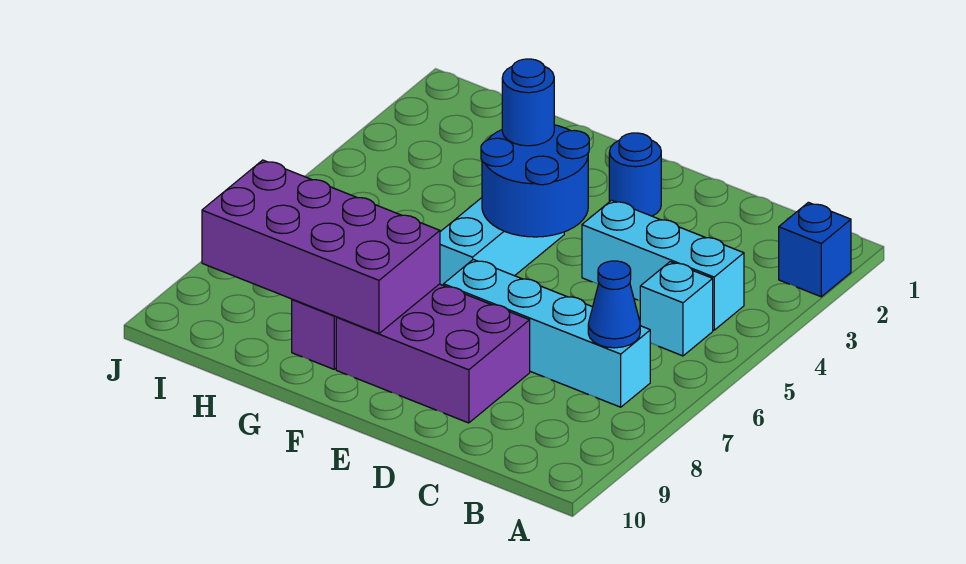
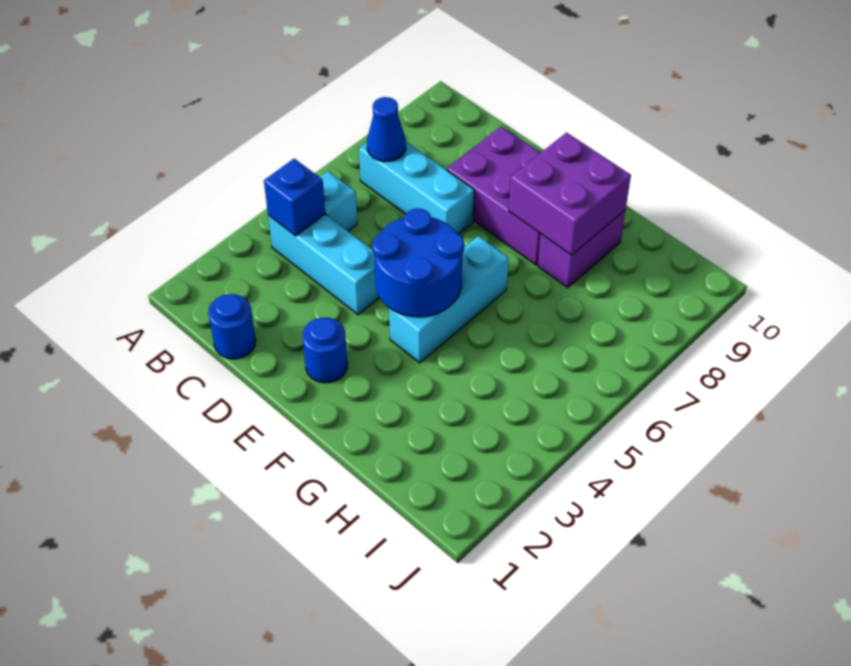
blue 1x1 brick [779,202,851,297] -> blue 1x1 brick moved to [264,159,325,236]
cyan 1x4 brick [444,259,650,407] -> cyan 1x3 brick [359,142,474,234]
blue 1x1 round brick [502,59,554,146] -> blue 1x1 round brick moved to [208,294,256,359]
purple 2x4 brick [202,160,440,333] -> purple 2x2 brick [509,133,631,255]

